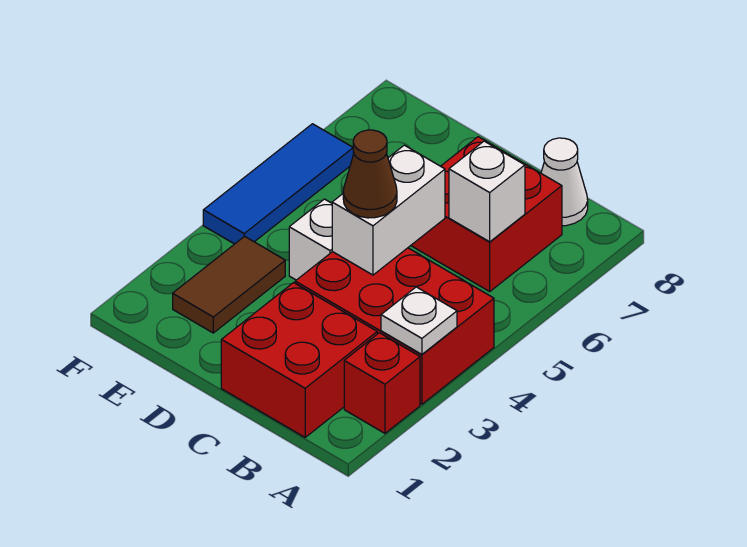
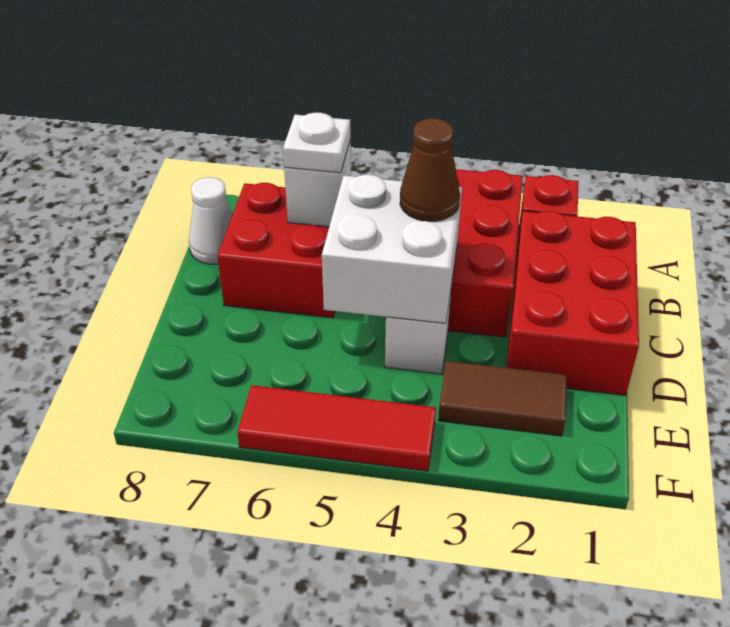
white 1x1 plate [381,287,457,354] -> white 1x1 plate moved to [283,113,350,173]
red 2x2 brick [221,283,377,437] -> red 2x3 brick [507,211,639,395]
white 1x2 brick [332,145,445,275] -> white 2x2 brick [322,175,462,323]
blue 1x3 tile [203,124,353,244] -> red 1x3 tile [237,385,436,471]

